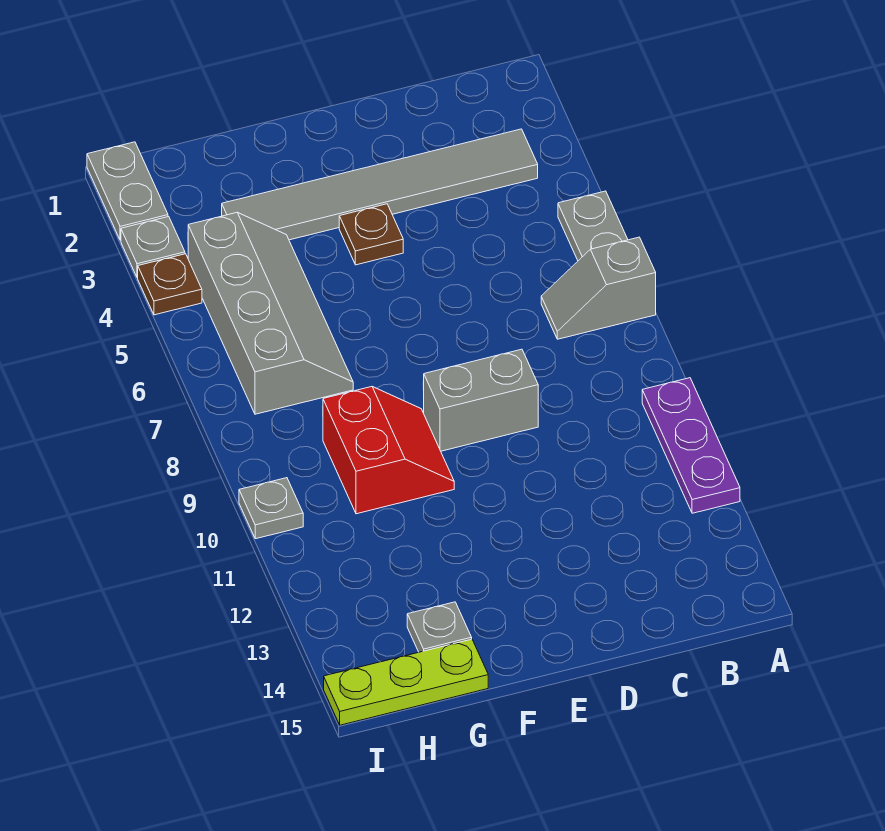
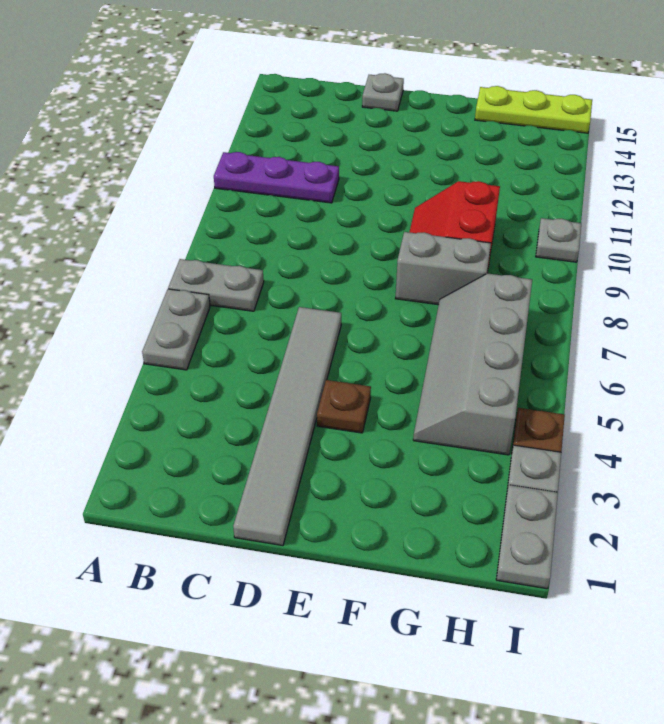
grey 1x2 slope [541,237,656,339] -> grey 1x2 plate [168,259,264,311]
purple 1x3 plate [642,378,740,513] -> purple 1x3 plate turned to [214,152,339,203]
grey 1x6 tile [222,129,538,240] -> grey 1x6 tile turned to [233,307,341,546]
grey 1x2 brick [424,349,538,451] -> grey 1x2 brick moved to [395,232,491,305]
grey 1x1 plate [407,602,472,652] -> grey 1x1 plate moved to [362,73,404,111]

